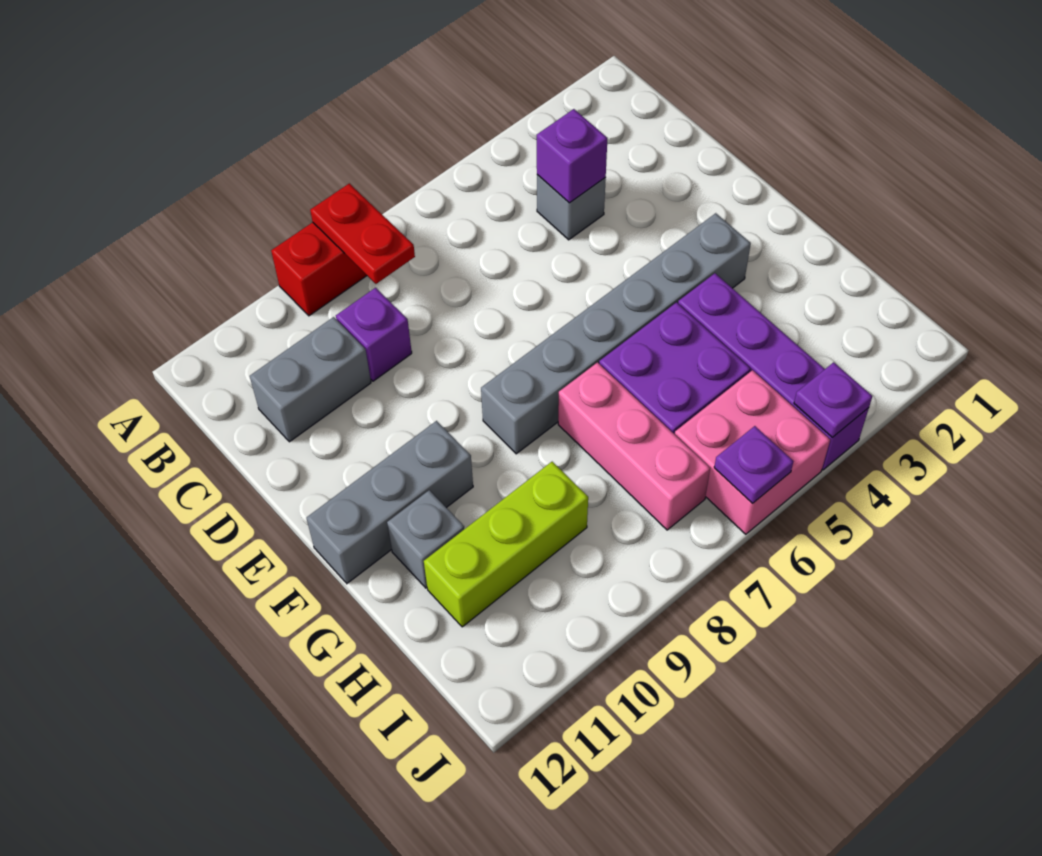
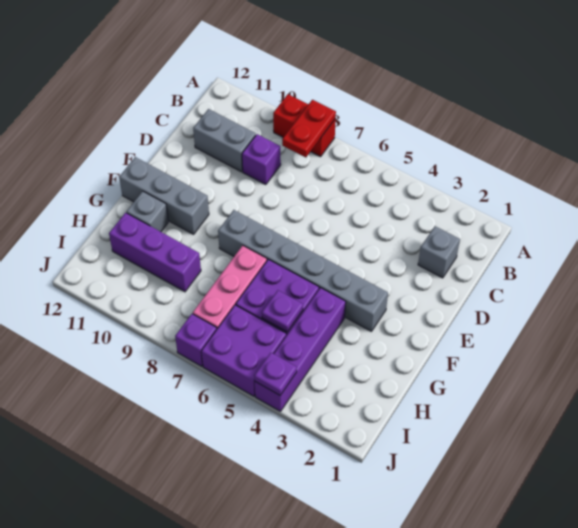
grey 1x1 brick [537,175,606,240] -> grey 1x1 brick moved to [418,226,460,278]
purple 1x1 brick [537,109,607,203] -> purple 1x1 brick moved to [175,314,217,366]
lime 1x3 brick [424,462,588,627] -> purple 1x3 brick [109,213,201,292]
pink 2x2 brick [675,370,830,534] -> purple 2x2 brick [201,305,286,396]
purple 1x1 plate [714,426,793,504] -> purple 1x1 plate moved to [262,290,303,332]

